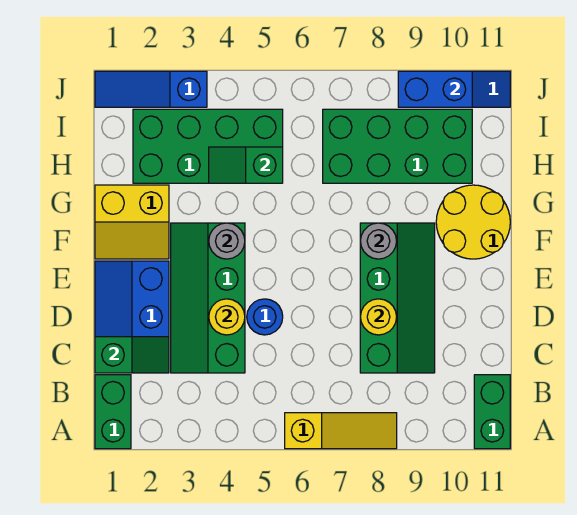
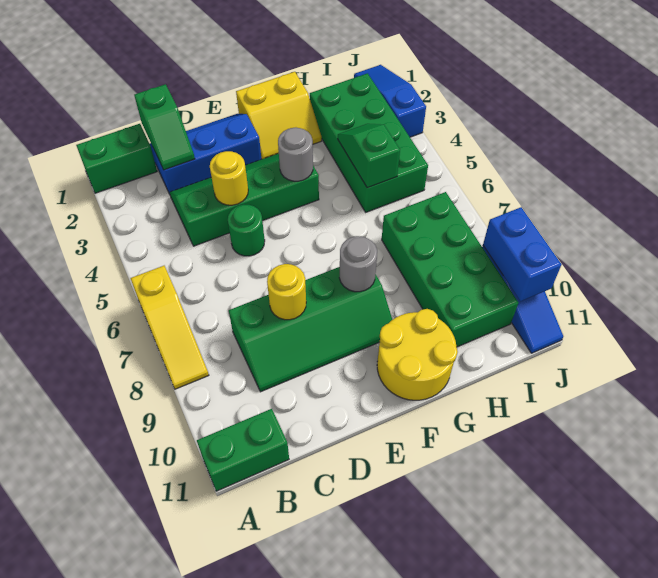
blue 1x1 round brick [247,299,283,335] -> green 1x1 round brick [228,204,265,256]
yellow 2x2 slope [95,185,169,259] -> yellow 2x2 slope turned to [236,72,322,159]

